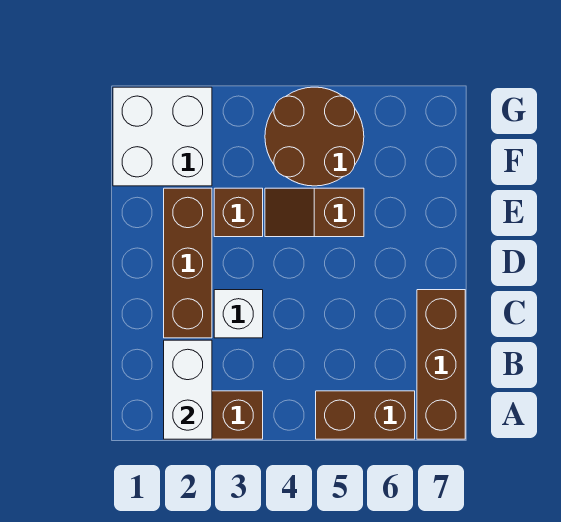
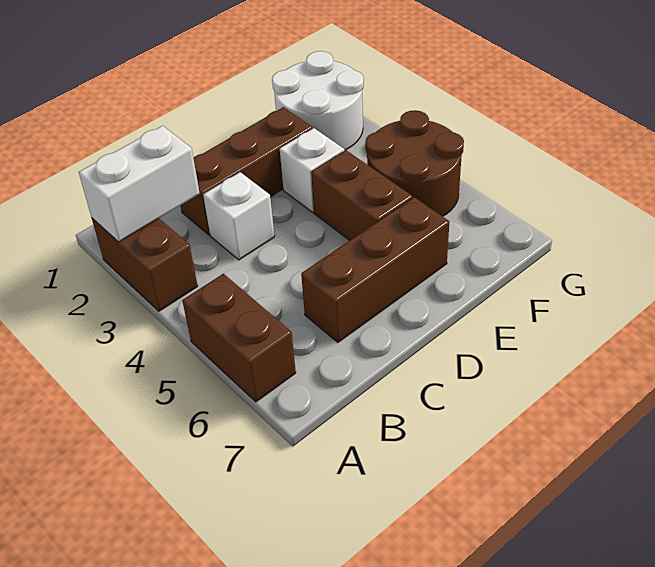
brown 1x3 brick [417,290,465,439] -> brown 1x3 brick moved to [301,197,449,342]
brown 1x1 brick [214,188,263,237] -> white 1x1 brick [280,128,344,212]
brown 1x2 slope [265,188,364,237] -> brown 1x2 brick [311,150,413,240]
white 2x2 brick [113,87,212,186] -> white 2x2 round brick [272,51,364,151]

